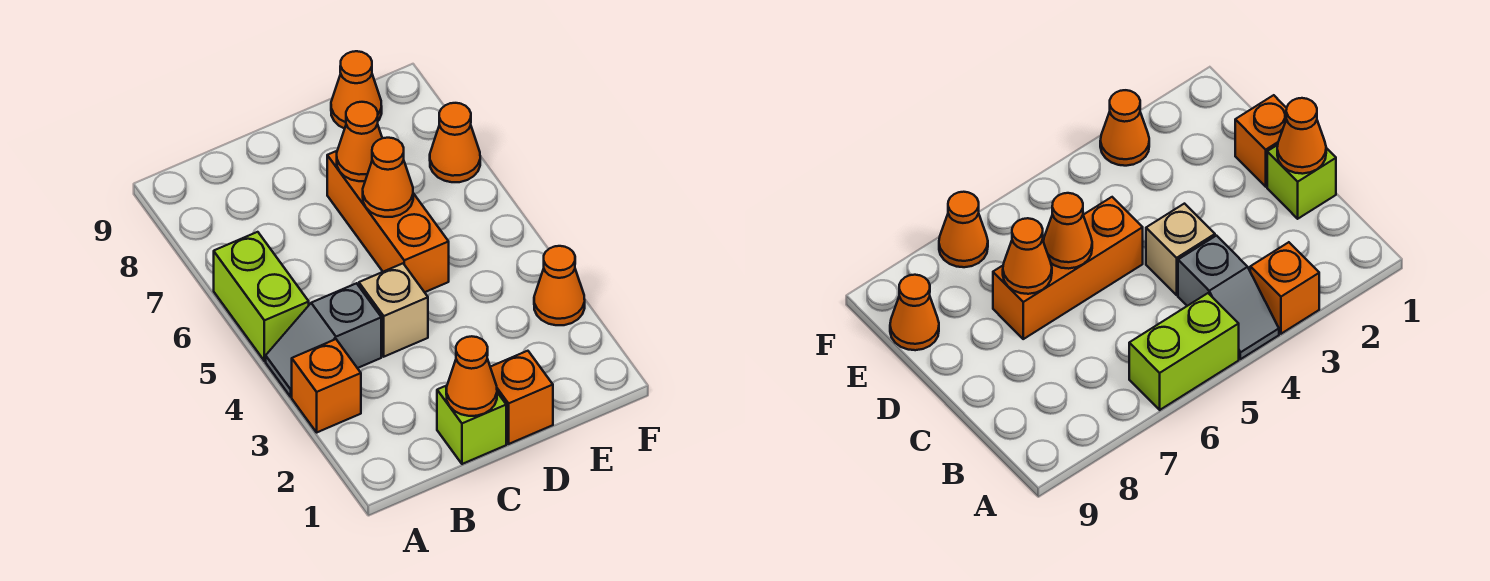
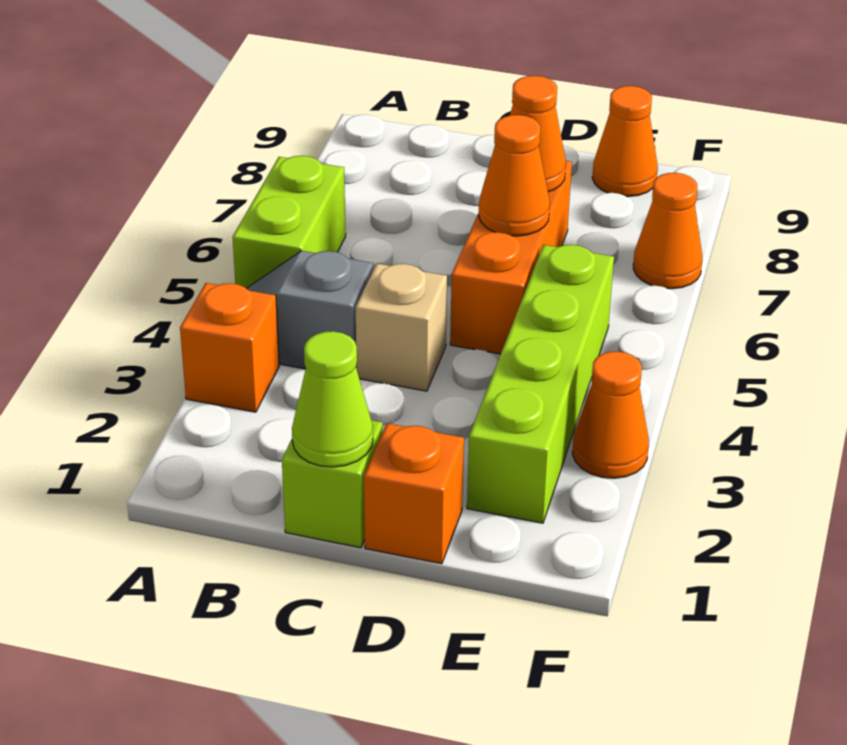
orange 1x1 cone [446,336,497,416] -> lime 1x1 cone [292,331,373,467]
none -> lime 1x4 brick [467,245,614,523]

